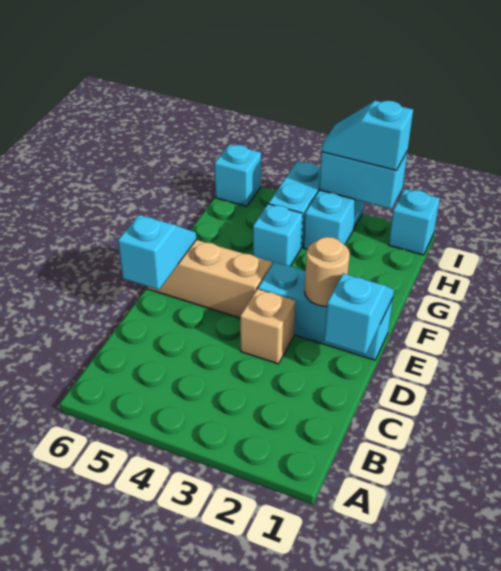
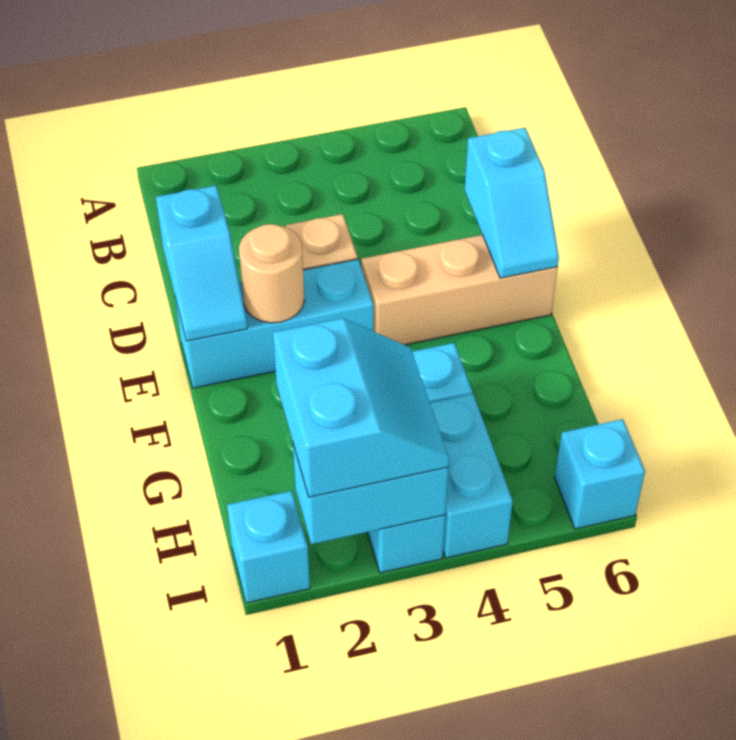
cyan 1x2 slope [322,101,413,170] -> cyan 2x2 slope [273,318,449,497]

